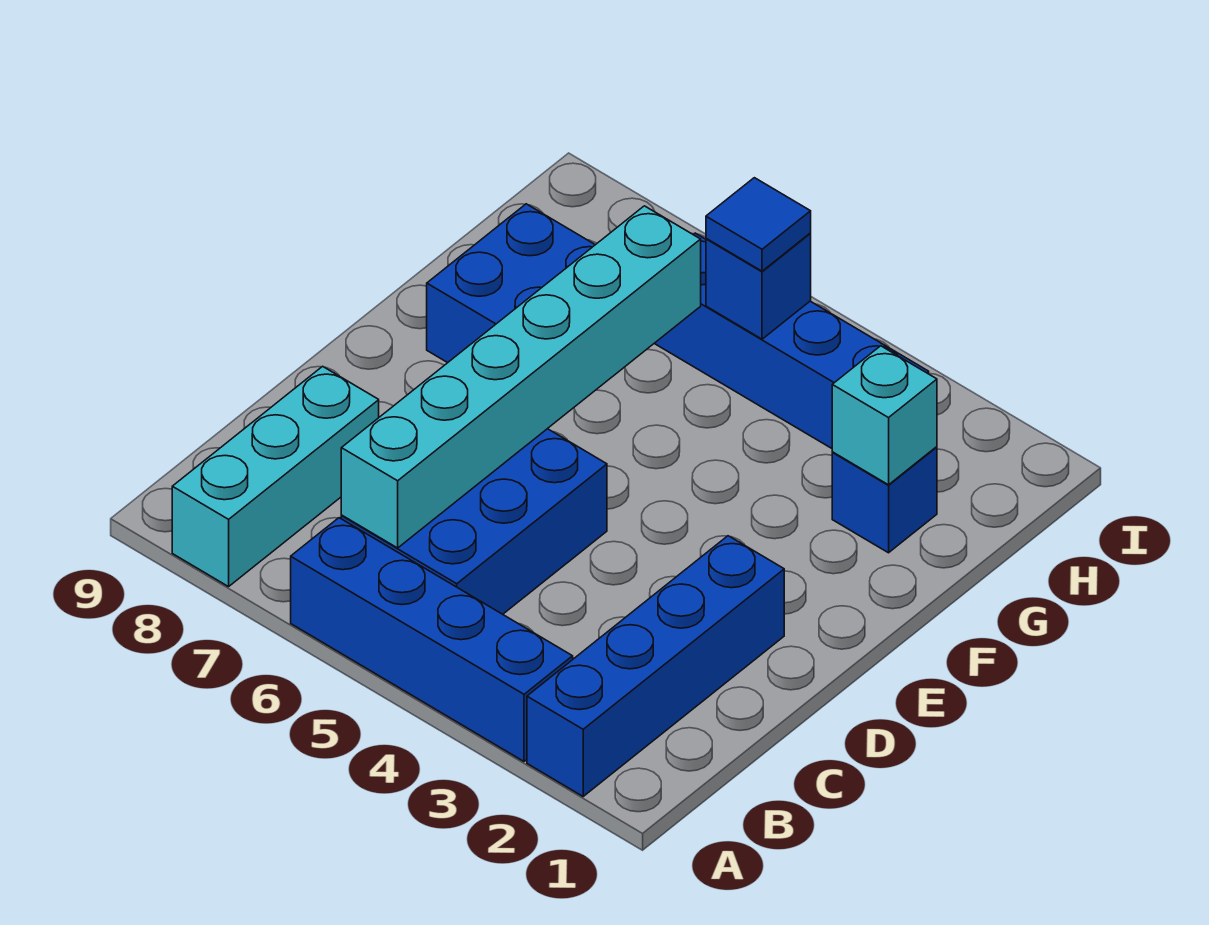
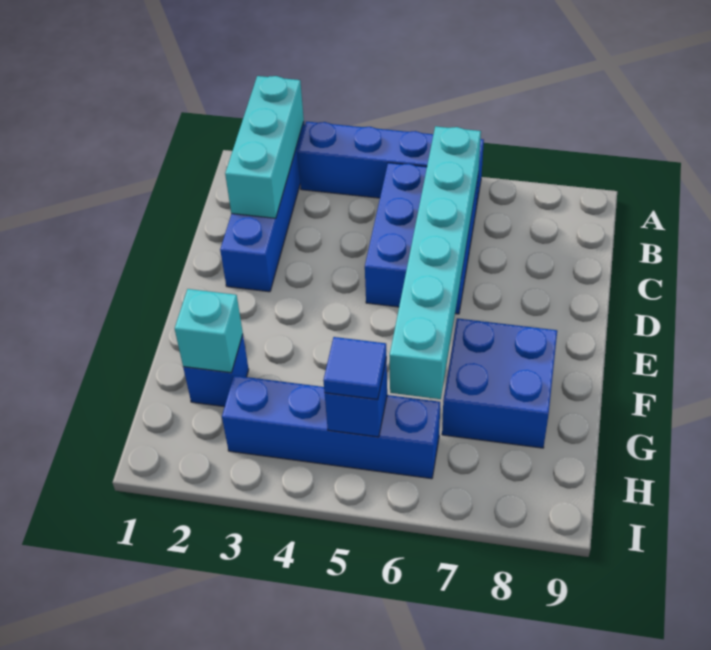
cyan 1x3 brick [172,366,379,587] -> cyan 1x3 brick moved to [225,76,304,218]

